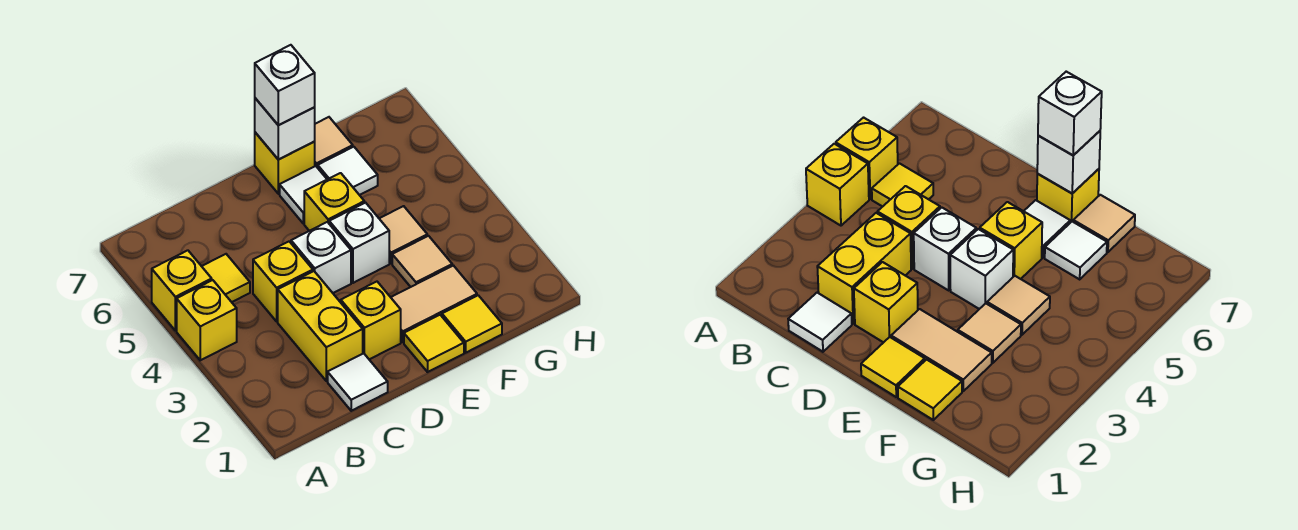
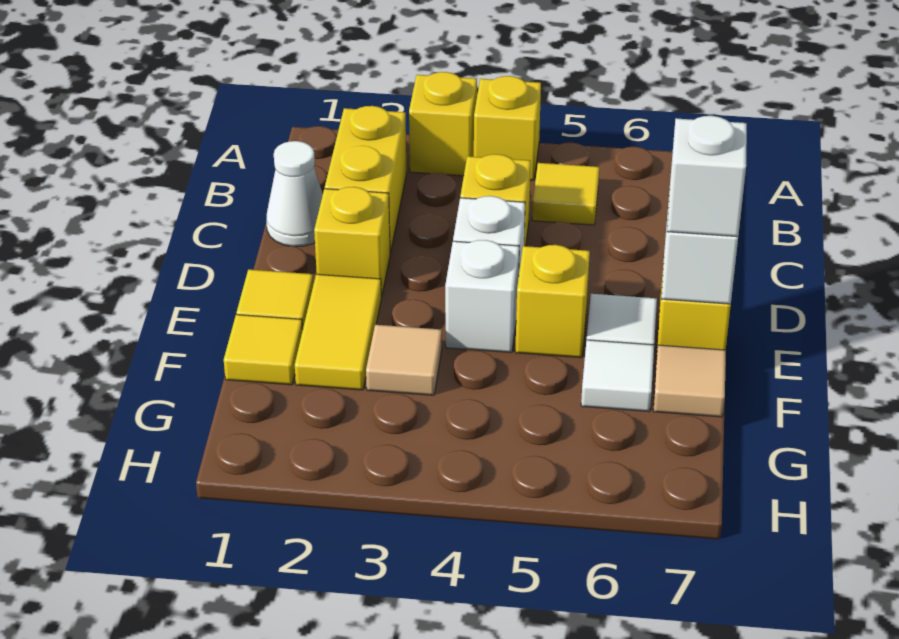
yellow 1x1 brick [152,250,212,331] -> yellow 1x1 brick moved to [409,72,477,176]
white 1x1 tile [328,353,388,411] -> white 1x1 cone [266,141,323,247]
yellow 1x2 brick [278,271,363,381] -> yellow 1x2 brick turned to [325,106,407,253]
tan 1x2 tile [391,266,477,342] -> yellow 1x2 tile [295,274,381,390]
tan 1x1 tile [379,206,427,264] -> none

